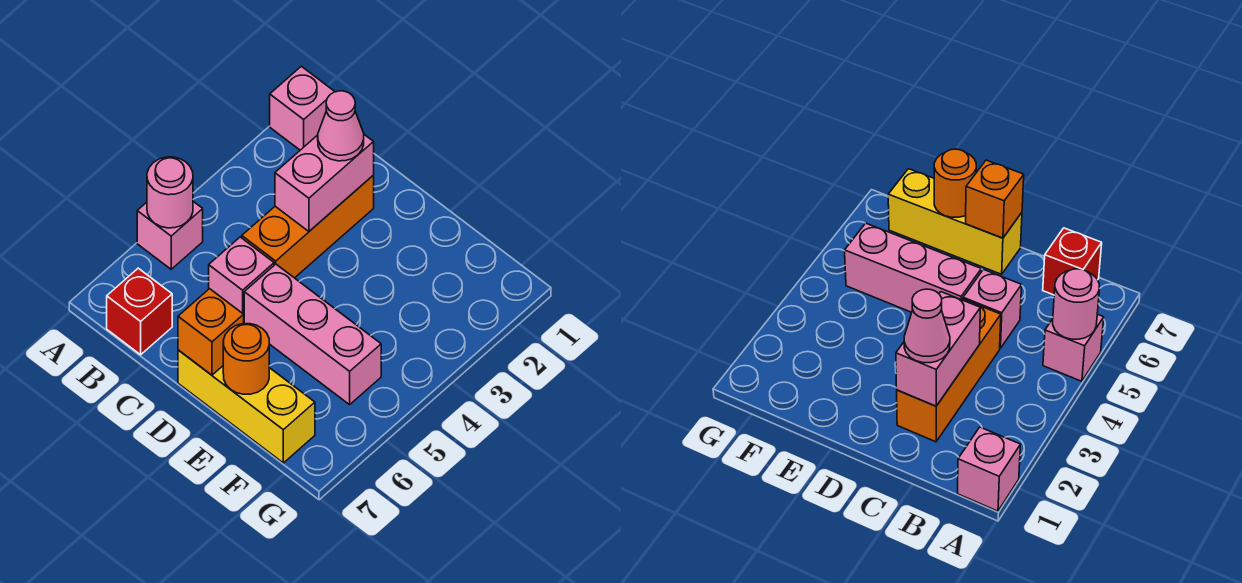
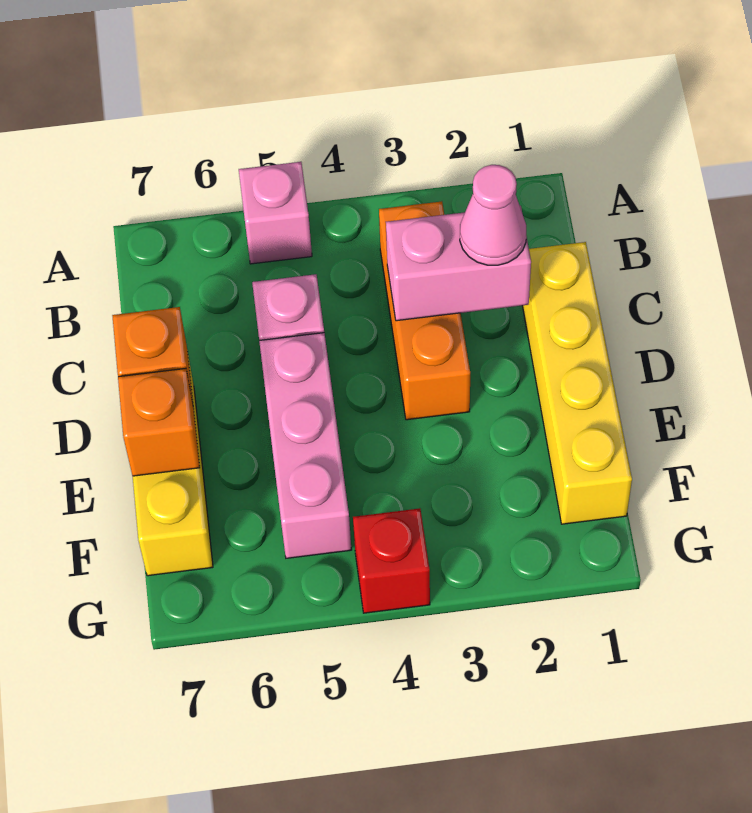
pink 1x1 brick [270,66,335,150] -> none
pink 1x1 round brick [147,157,193,228] -> none
red 1x1 brick [107,268,172,355] -> red 1x1 brick moved to [353,508,430,613]
none -> yellow 1x4 brick [522,242,632,524]
orange 1x3 brick [242,176,374,278] -> orange 1x3 brick turned to [379,201,470,420]
orange 1x1 round brick [223,324,269,394] -> orange 1x1 brick [118,369,200,476]

